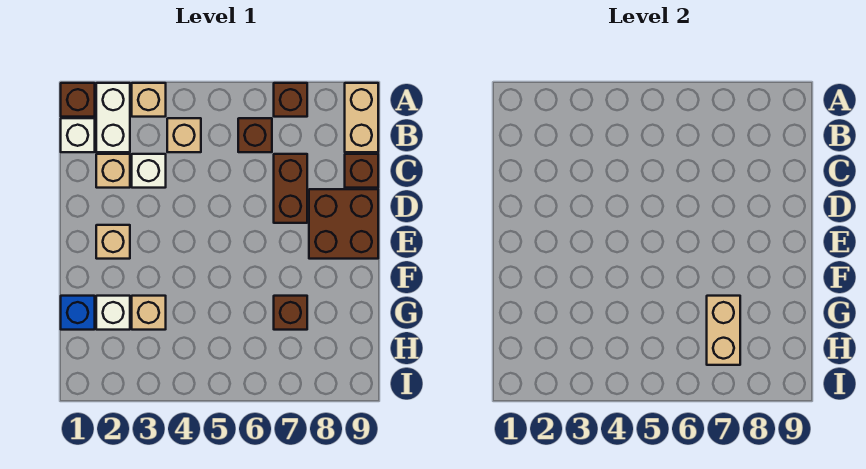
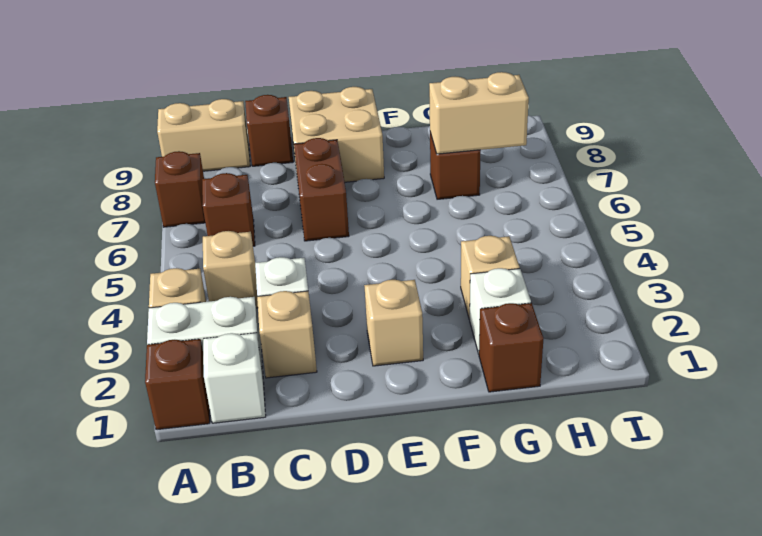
brown 1x2 brick [274,154,307,223] -> brown 1x2 brick turned to [294,138,349,241]
brown 2x2 brick [309,189,378,259] -> tan 2x2 brick [289,87,384,182]
blue 1x1 brick [61,296,95,330] -> brown 1x1 brick [479,303,544,392]

